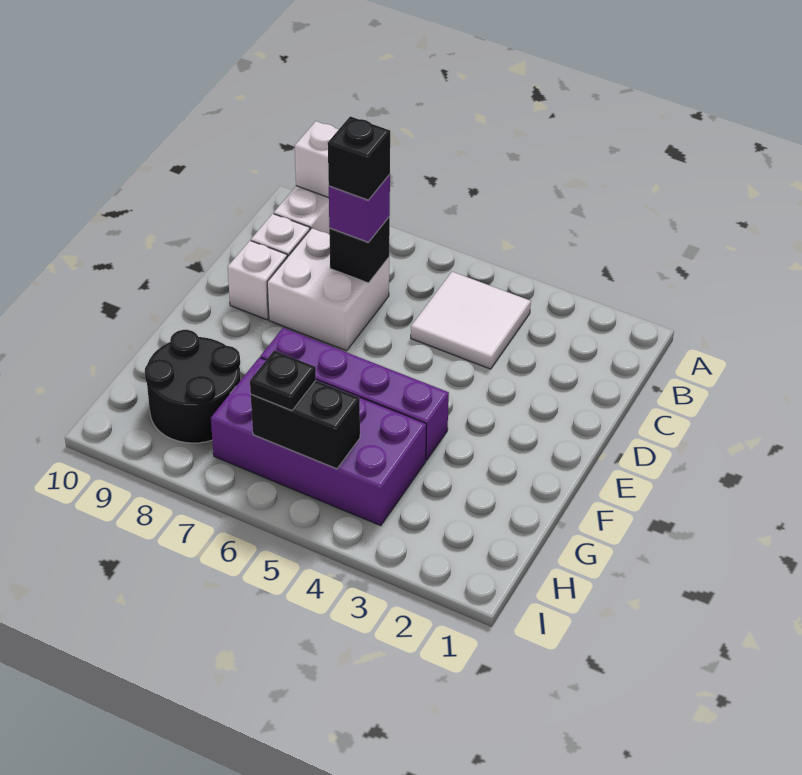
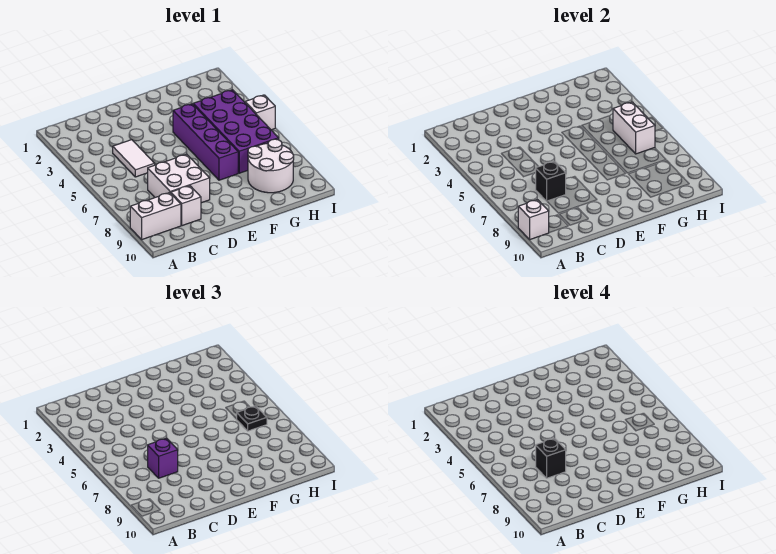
white 2x2 tile [411,272,531,369] -> white 1x2 tile [113,140,155,177]
white 1x1 brick [228,241,287,320] -> white 1x1 brick moved to [245,95,275,130]
black 2x2 round brick [145,330,241,443] -> white 2x2 round brick [248,139,294,193]
black 1x2 brick [251,381,360,469] -> white 1x2 brick [613,102,655,154]

